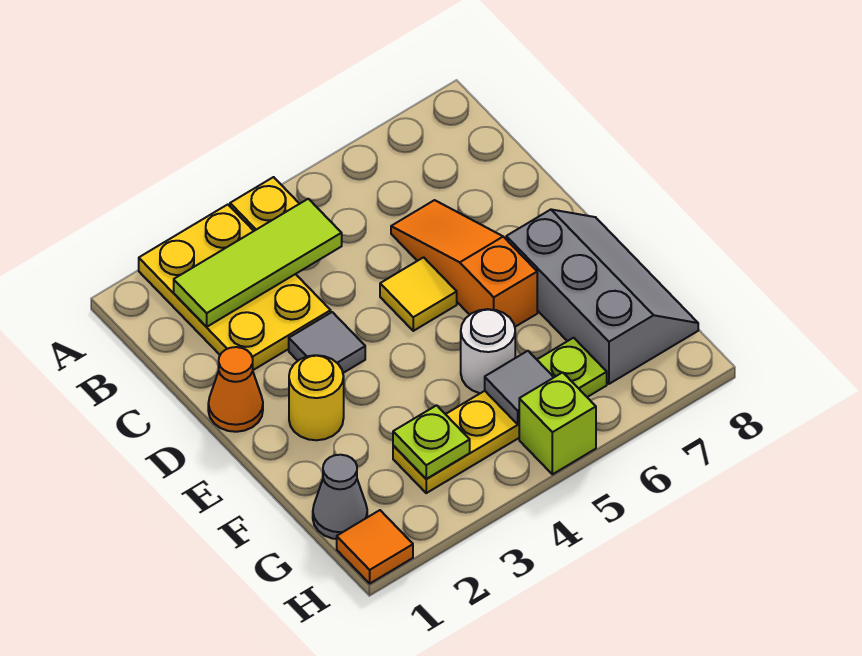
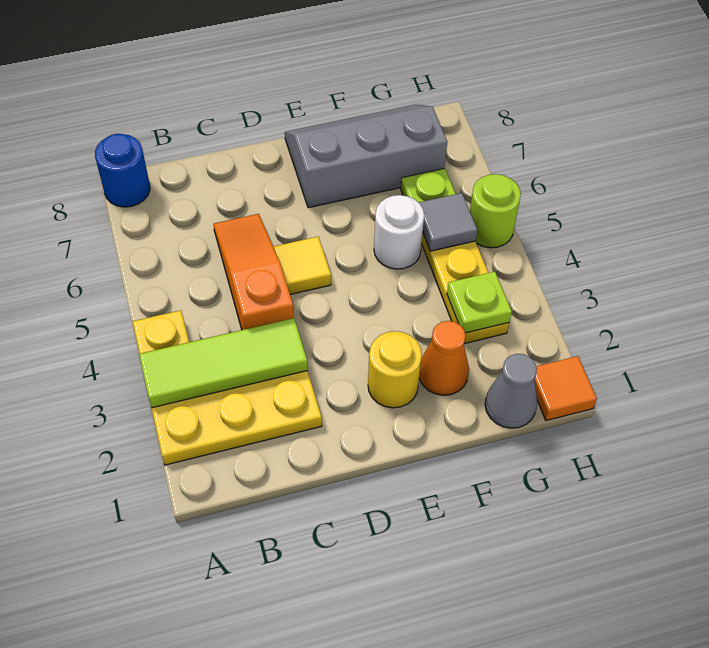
none -> blue 1x1 round brick [95,134,150,207]
lime 1x3 tile [174,199,342,327] -> lime 1x3 tile turned to [139,318,308,408]
orange 1x3 slope [391,200,537,327] -> orange 1x3 slope turned to [213,214,294,330]
orange 1x1 cone [208,347,263,432] -> orange 1x1 cone moved to [419,321,469,395]
grey 1x1 tile [289,312,365,373] -> none
lime 1x1 brick [519,372,596,474] -> lime 1x1 round brick [470,174,521,248]

